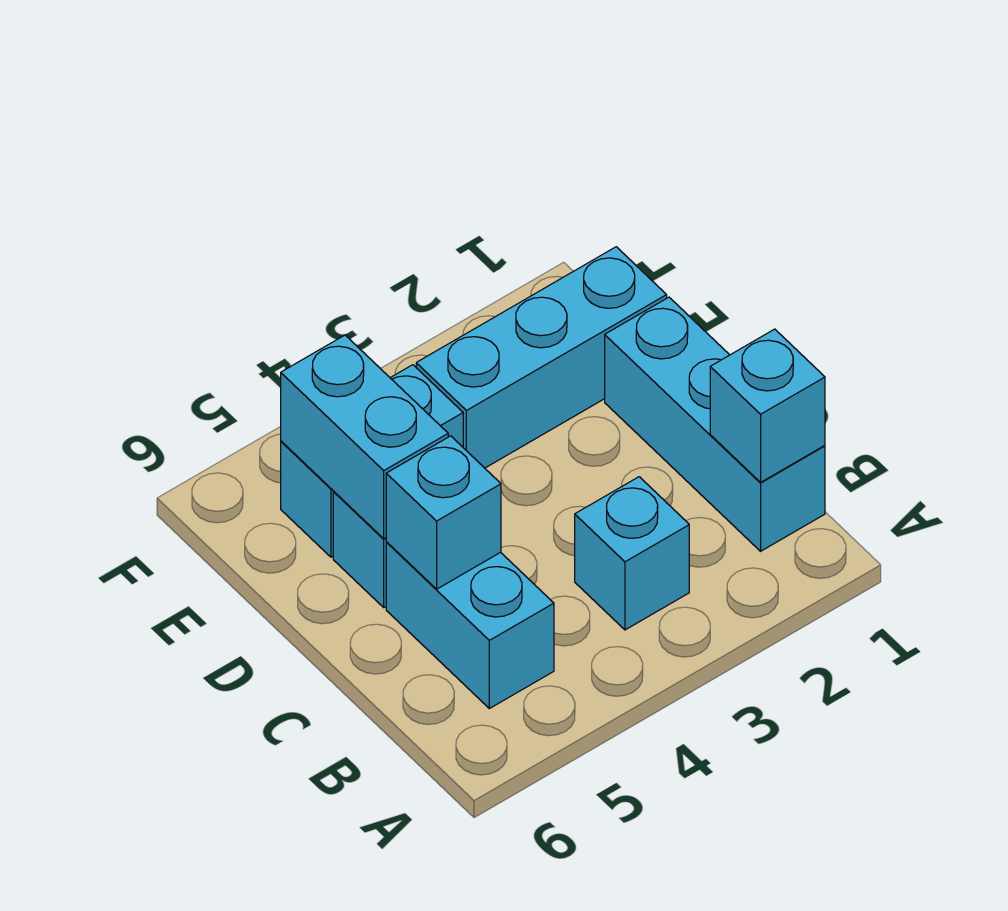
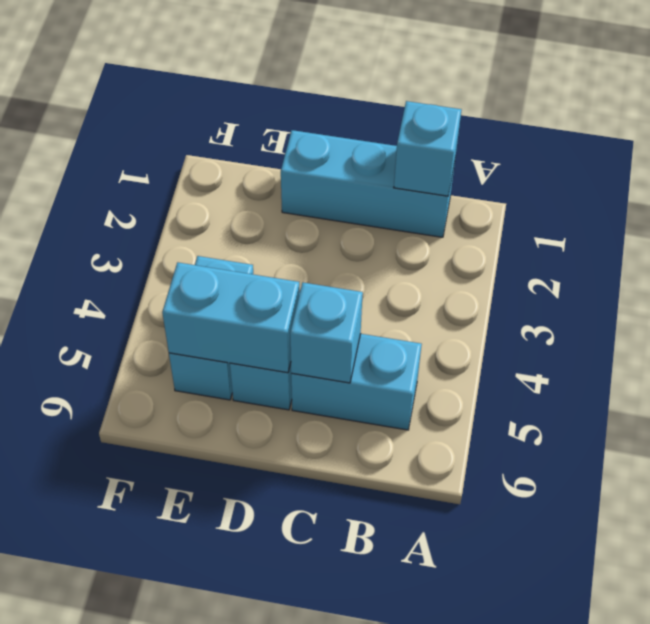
cyan 1x1 brick [575,477,689,630] -> none
cyan 1x3 brick [416,247,667,468] -> none

